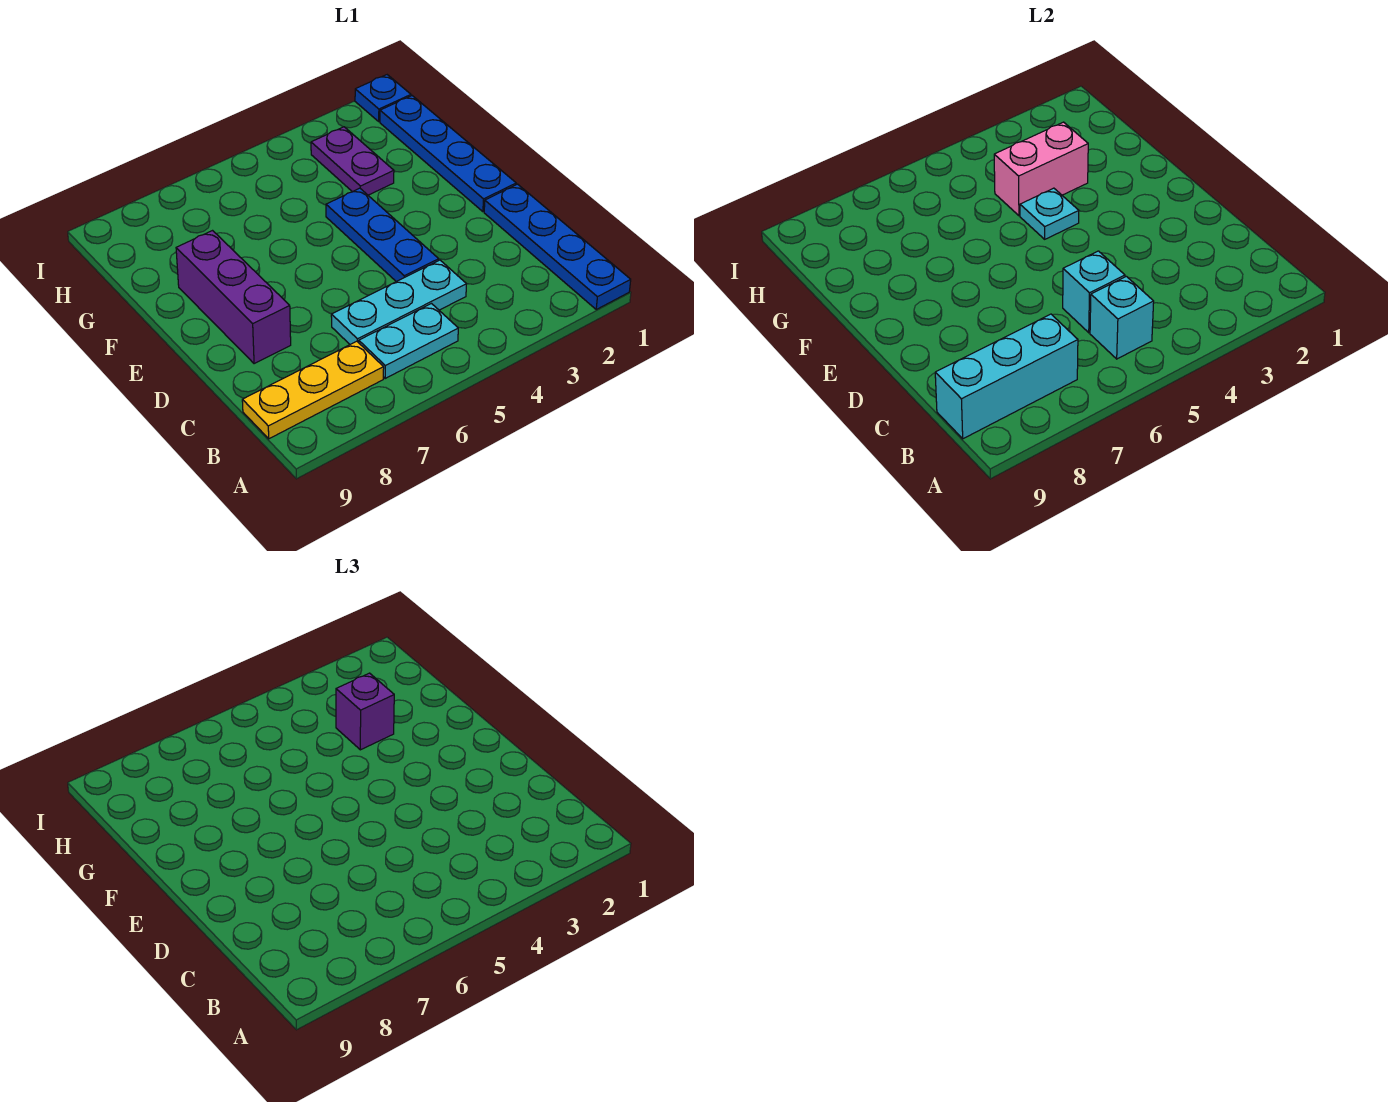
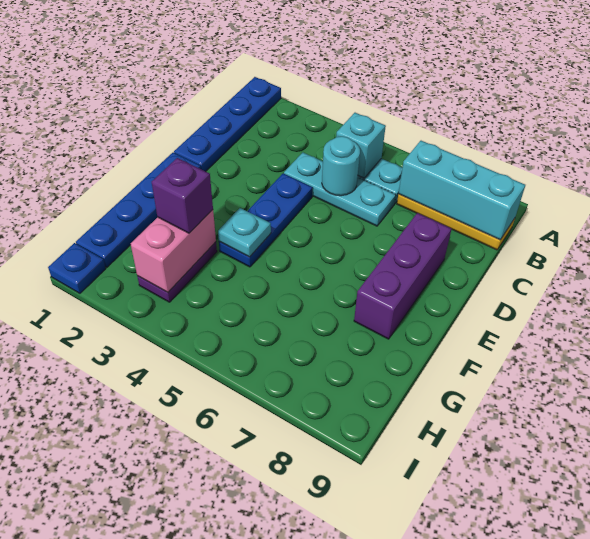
cyan 1x1 brick [1063,251,1125,333] -> cyan 1x1 round brick [322,136,360,196]
pink 1x2 brick [994,122,1088,216] -> pink 1x2 brick turned to [131,210,216,292]

